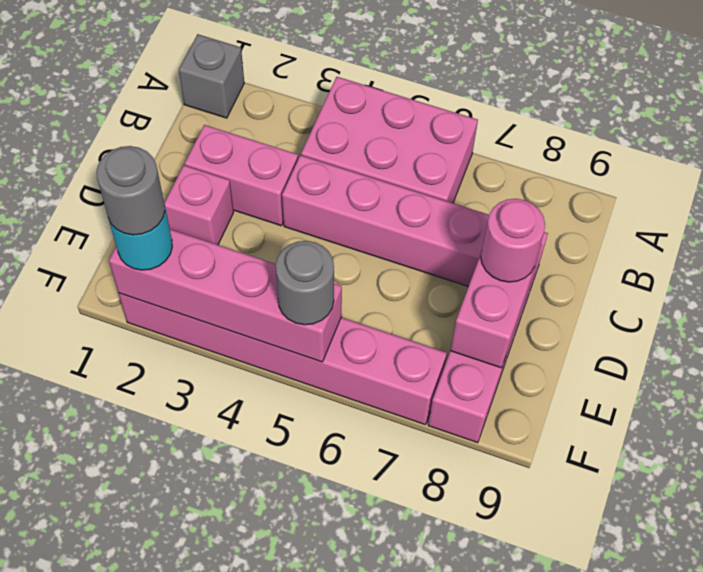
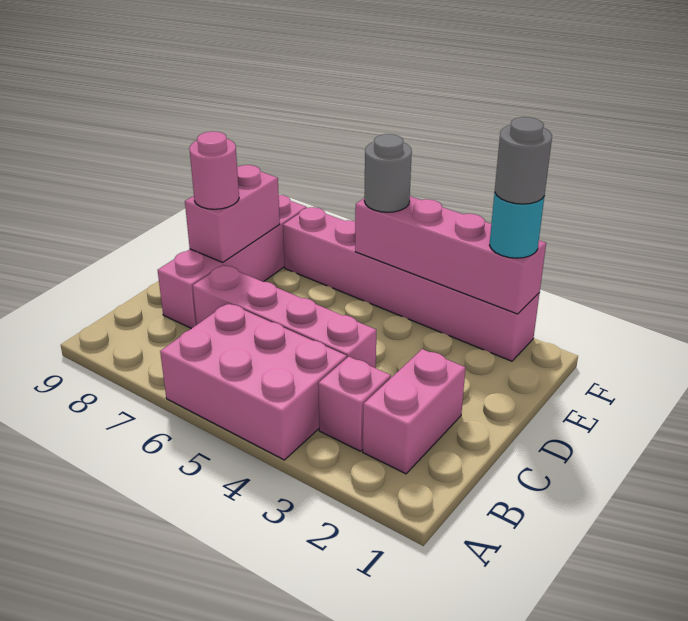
grey 1x1 brick [179,34,244,118] -> none
pink 1x2 brick [185,125,298,226] -> pink 1x2 brick turned to [363,349,465,474]
pink 1x1 brick [164,165,234,245] -> pink 1x1 brick moved to [318,357,391,451]

